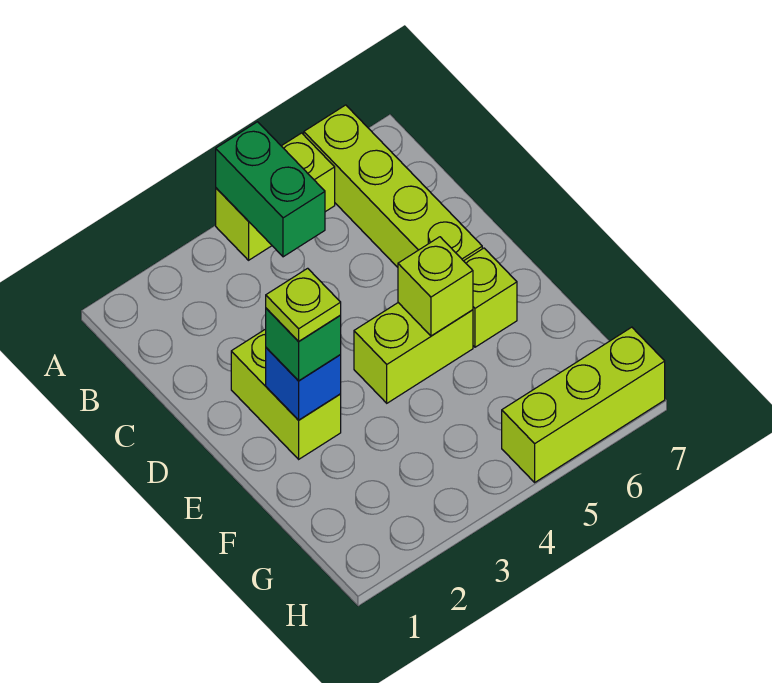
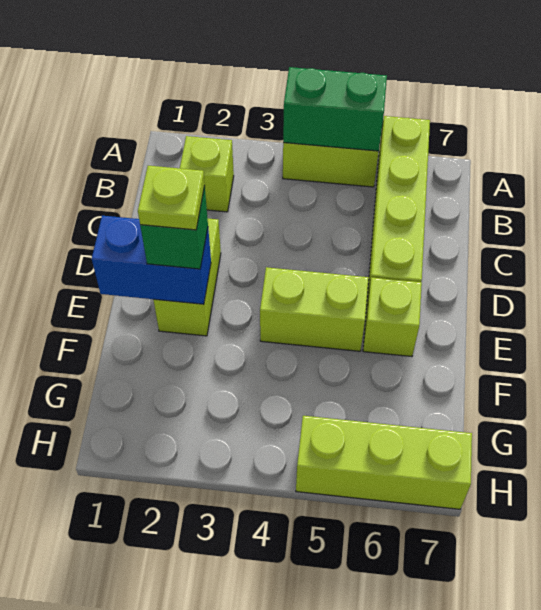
green 1x2 brick [216,122,325,257] -> green 1x2 brick turned to [283,67,387,151]
blue 1x1 brick [266,348,341,420] -> blue 1x2 brick [92,216,211,304]
lime 1x1 brick [398,237,473,336] -> lime 1x1 brick moved to [180,136,234,212]

